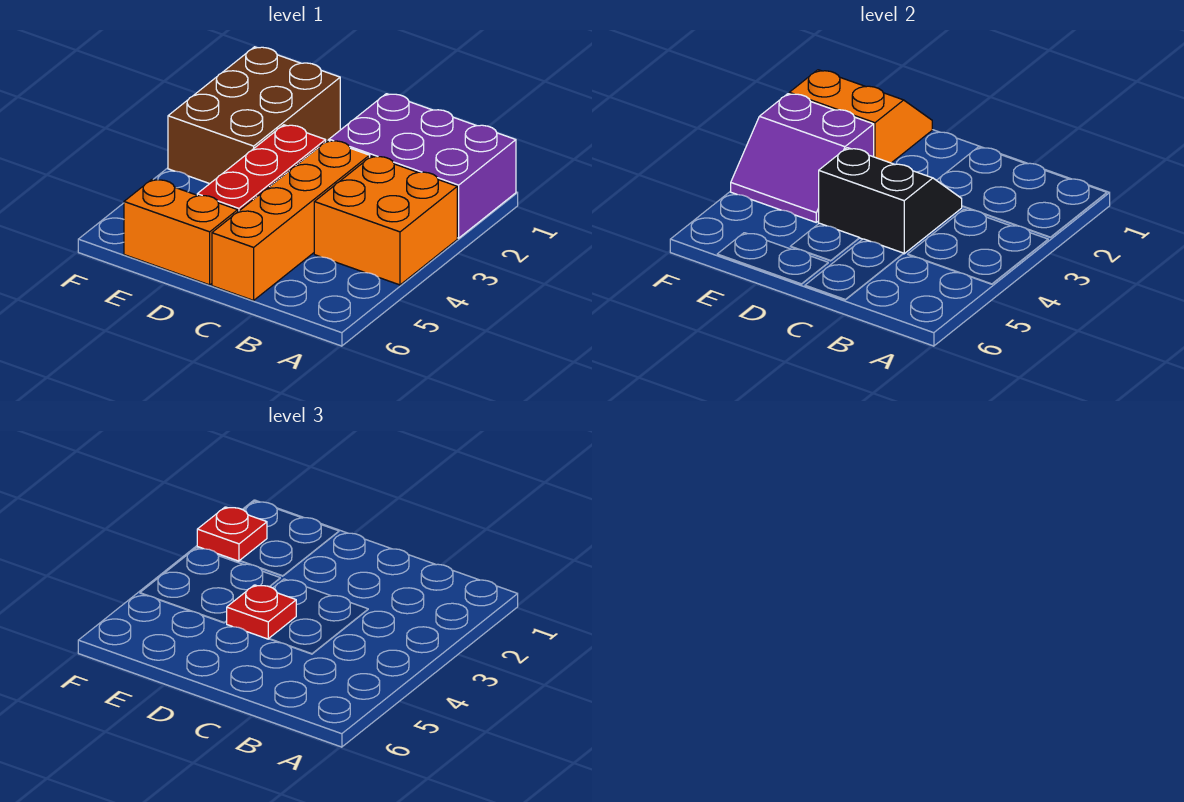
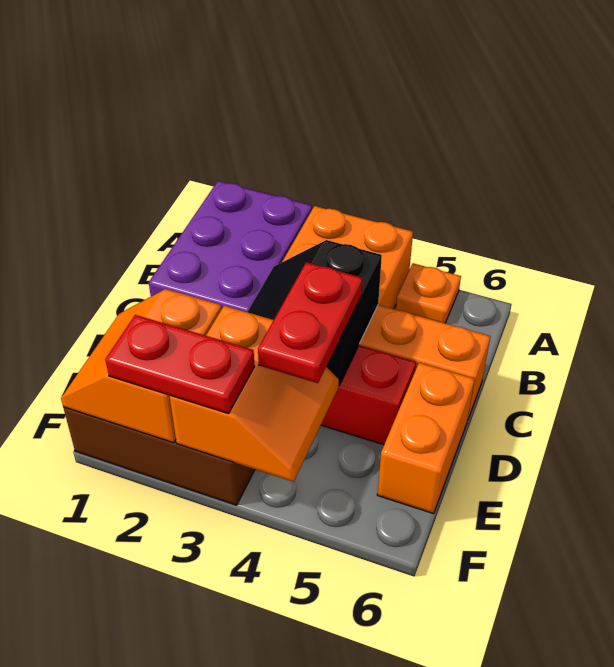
none -> orange 1x1 plate [396,263,461,323]
red 1x1 plate [227,585,296,639] -> red 1x2 plate [258,262,363,383]
purple 2x2 slope [731,94,874,222] -> orange 2x2 slope [170,306,339,482]
red 1x1 plate [197,507,267,561] -> red 1x2 plate [105,315,255,414]

